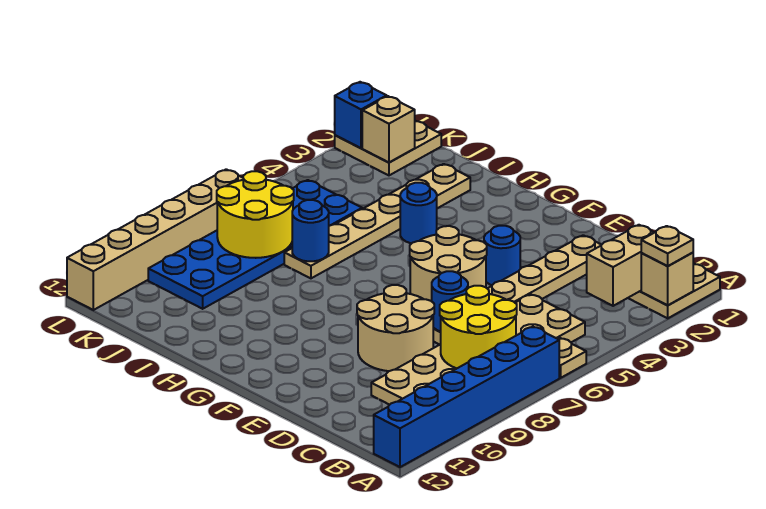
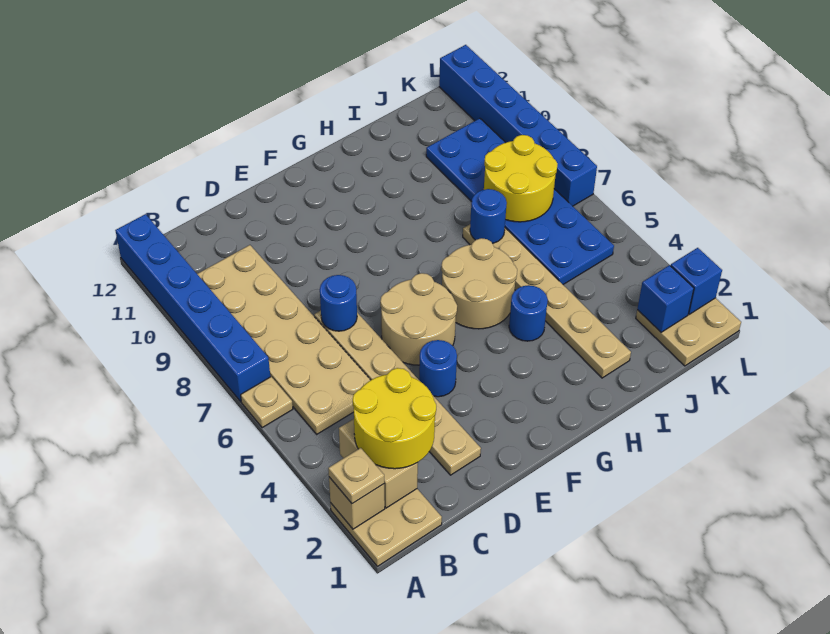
yellow 2x2 round brick [440,286,517,369] -> yellow 2x2 round brick moved to [353,368,436,469]
tan 2x2 round brick [357,285,434,371] -> tan 2x2 round brick moved to [441,238,517,329]
tan 1x1 brick [362,96,415,163] -> blue 1x1 brick [637,265,694,332]
tan 1x6 brick [67,169,243,310] -> blue 1x6 brick [439,45,597,206]

